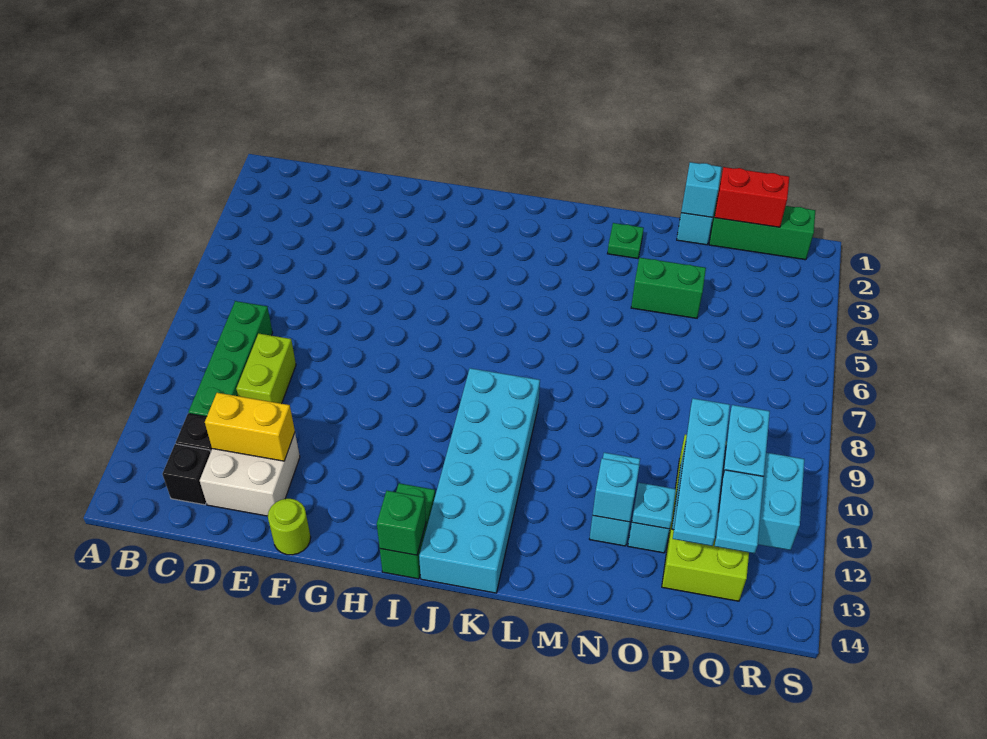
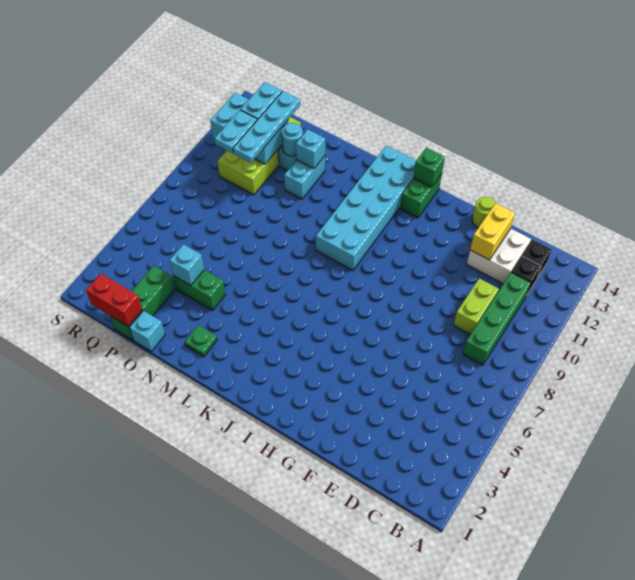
yellow 1x2 brick [205,393,295,461] -> yellow 1x2 brick turned to [470,203,515,260]
cyan 1x1 brick [681,162,722,217] -> cyan 1x1 brick moved to [170,244,204,285]
cyan 1x1 plate [632,483,676,529] -> cyan 1x1 round brick [282,123,303,156]
green 1x3 brick [709,201,815,260] -> green 1x3 brick turned to [110,266,175,340]

